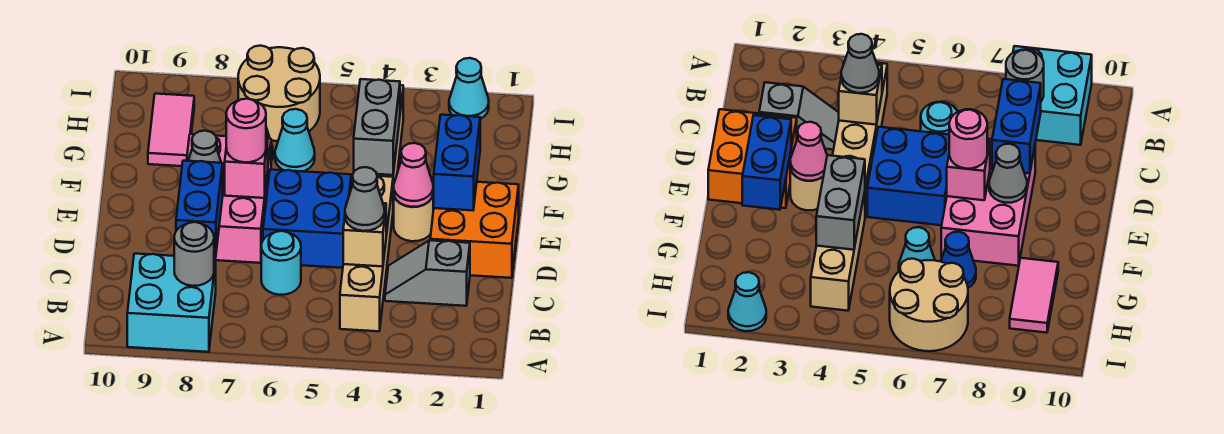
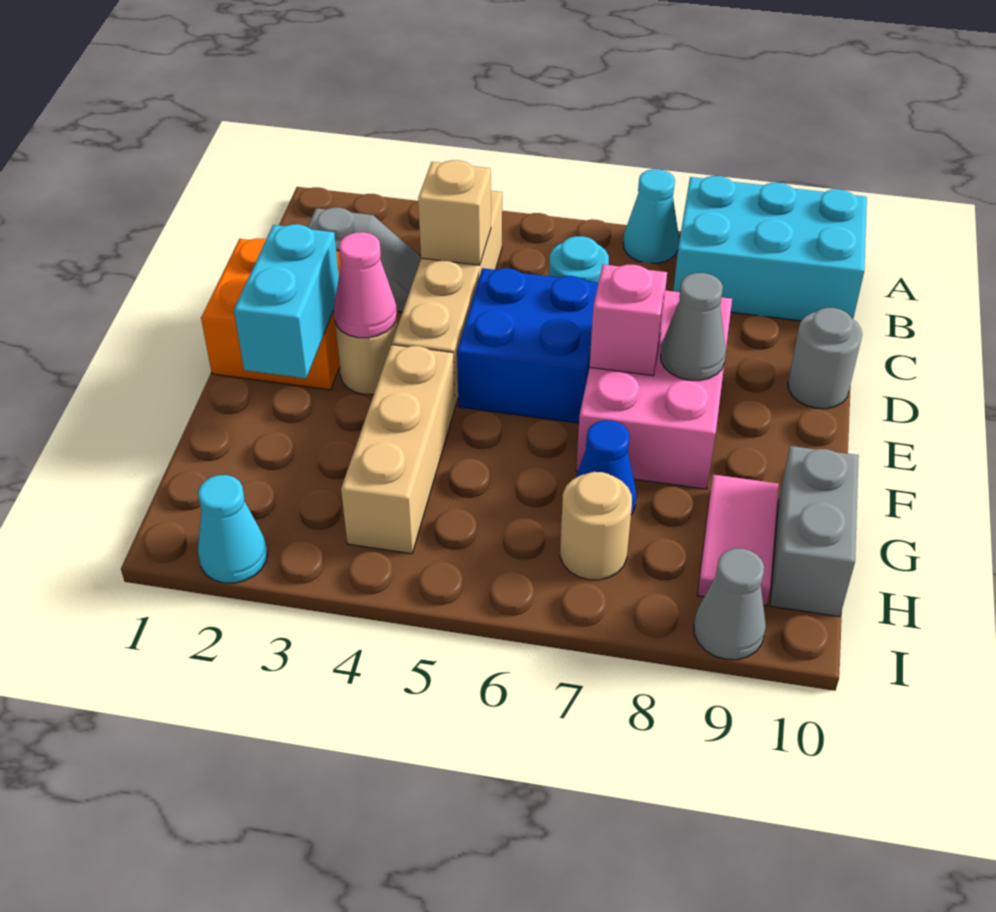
cyan 2x2 brick [127,254,216,352] -> cyan 2x3 brick [673,176,867,321]
grey 1x1 round brick [174,222,214,286] -> grey 1x1 round brick moved to [788,308,862,409]
grey 1x1 cone [345,167,385,231] -> grey 1x1 cone moved to [694,548,766,660]
blue 1x2 brick [176,161,223,257] -> none
blue 1x2 brick [434,115,480,210] -> cyan 1x2 brick [234,224,339,378]
pink 1x1 round brick [226,99,266,162] -> none
grey 1x2 brick [354,79,400,175] -> grey 1x2 brick moved to [770,446,859,617]
cyan 1x1 cone [275,109,315,171] -> cyan 1x1 cone moved to [623,169,679,263]
tan 2x2 round brick [238,46,320,141] -> tan 1x1 round brick [560,472,632,580]

